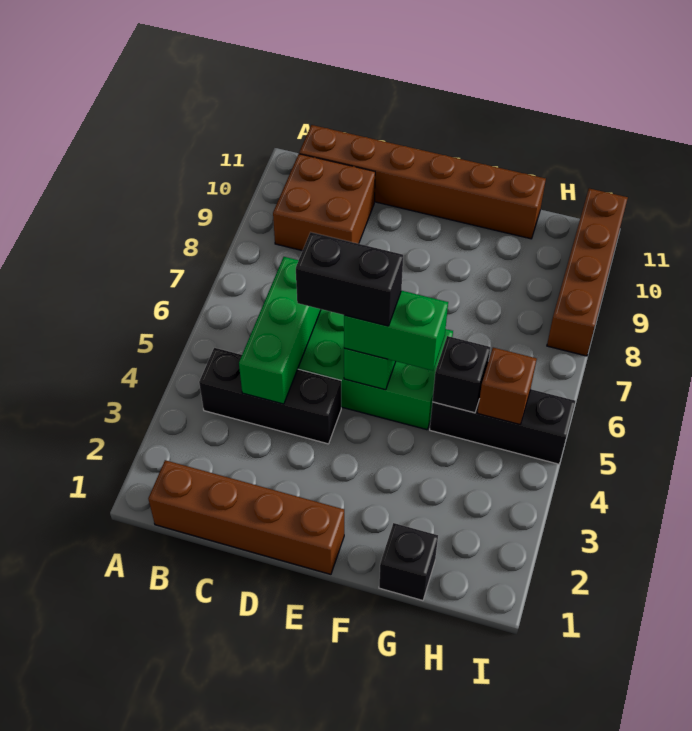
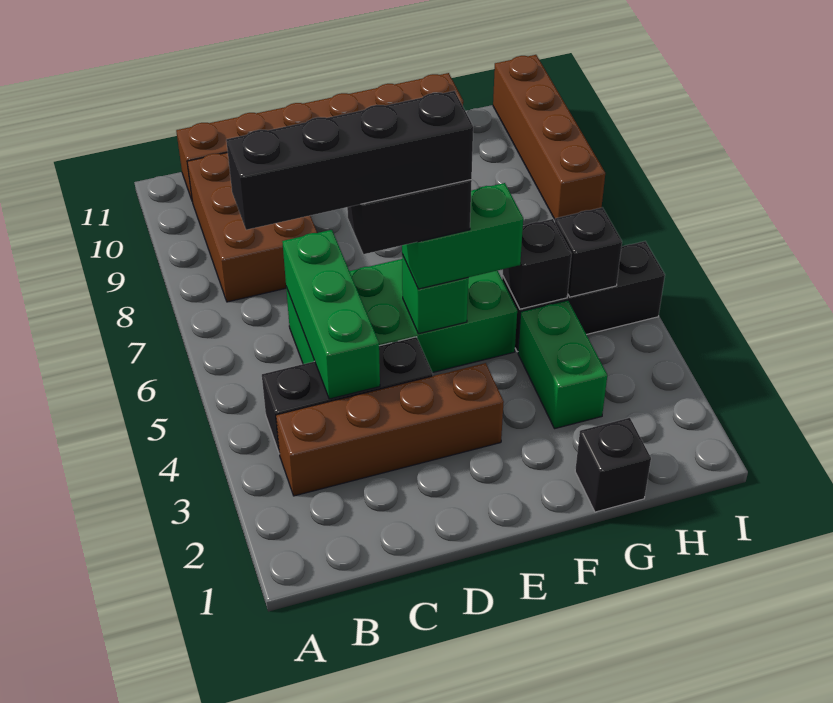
brown 1x4 brick [148,460,344,574] -> brown 1x4 brick moved to [276,363,504,496]
none -> black 1x4 brick [226,91,473,230]
brown 2x2 brick [273,154,375,251] -> brown 2x3 brick [187,153,317,302]
none -> green 1x2 brick [518,300,607,429]
brown 1x1 brick [477,348,537,424] -> black 1x1 brick [555,207,622,297]

